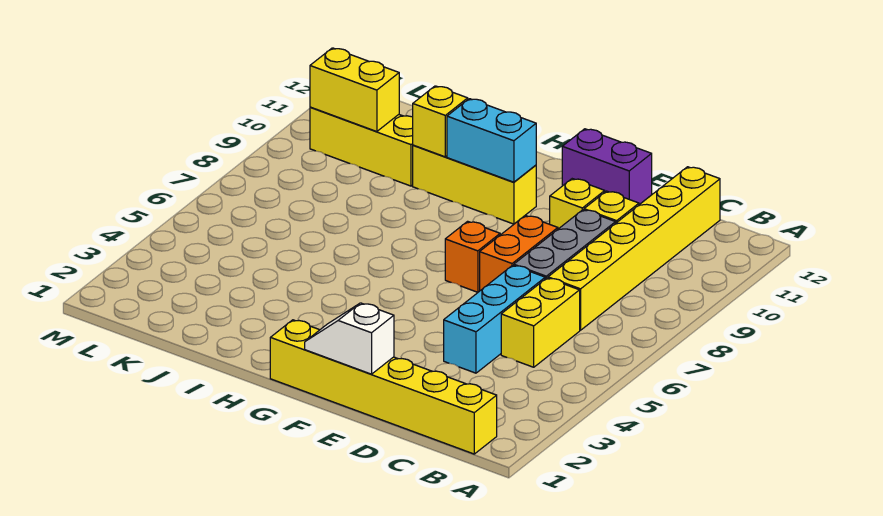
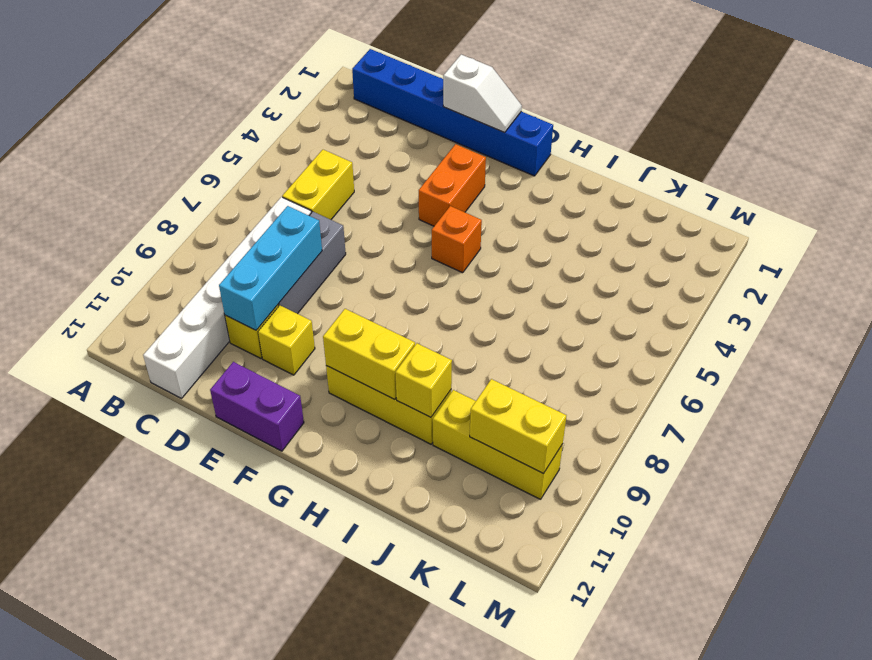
yellow 1x6 brick [270,320,497,454] -> blue 1x6 brick [352,49,553,176]
yellow 1x6 brick [548,167,720,330] -> white 1x6 brick [143,197,311,398]
cyan 1x3 brick [444,265,545,373] -> cyan 1x3 brick moved to [219,206,322,330]
orange 1x2 brick [480,216,558,291] -> orange 1x2 brick moved to [419,144,486,226]
orange 1x1 brick [445,221,500,292] -> orange 1x1 brick moved to [432,206,482,273]
cyan 1x2 brick [447,99,536,182] -> yellow 1x2 brick [323,309,415,400]

